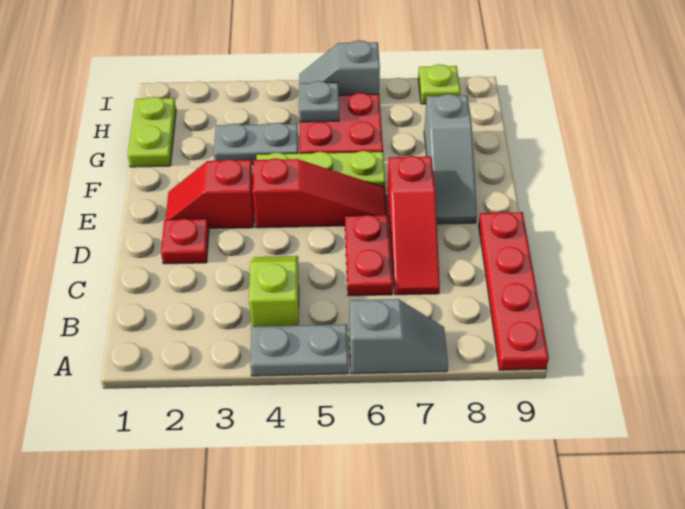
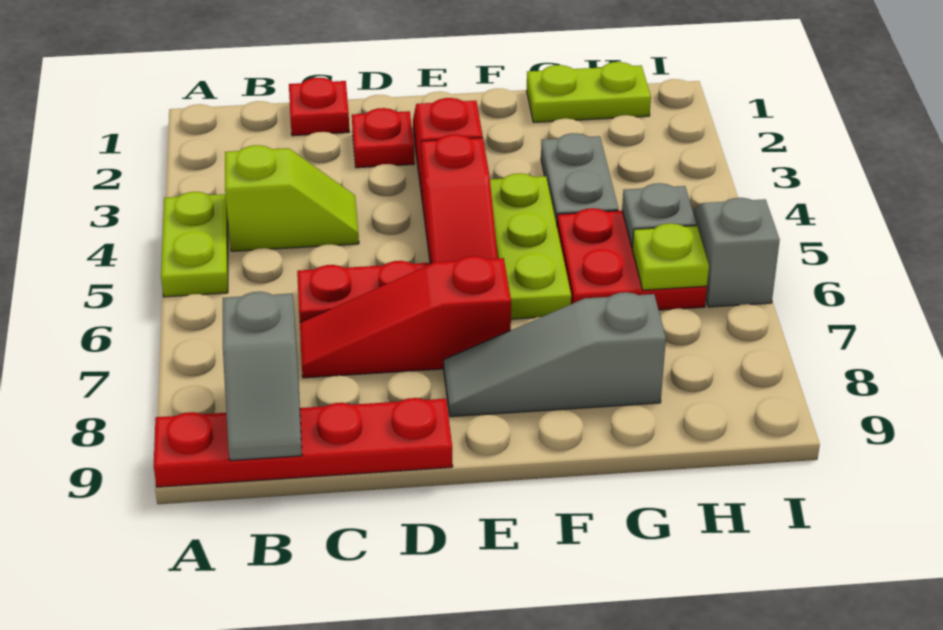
grey 1x2 plate [250,324,348,376] -> lime 1x2 plate [161,192,228,297]
grey 1x2 slope [349,299,448,374] -> grey 1x2 slope moved to [223,292,302,461]
none -> red 1x1 plate [289,78,349,136]
lime 1x1 plate [418,64,460,104] -> lime 1x1 plate moved to [632,223,709,290]

